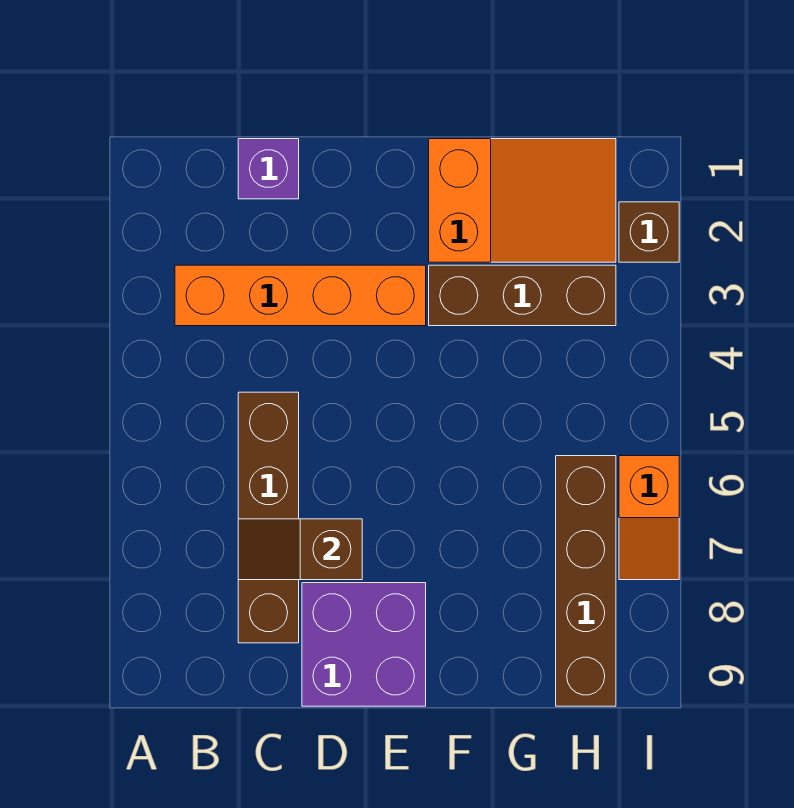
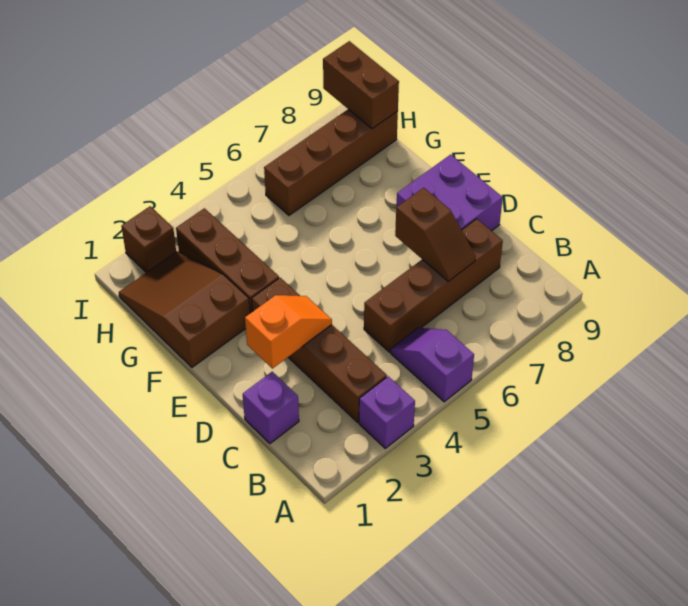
none -> purple 1x1 brick [359,376,415,448]
none -> purple 1x2 slope [391,328,474,402]
orange 1x4 brick [175,265,426,326] -> brown 1x4 brick [252,278,387,422]
orange 2x3 slope [429,139,616,262] -> brown 2x3 slope [119,251,250,367]
none -> brown 1x2 brick [323,41,399,129]
orange 1x2 slope [619,456,679,580] -> orange 1x2 slope moved to [245,295,332,368]

